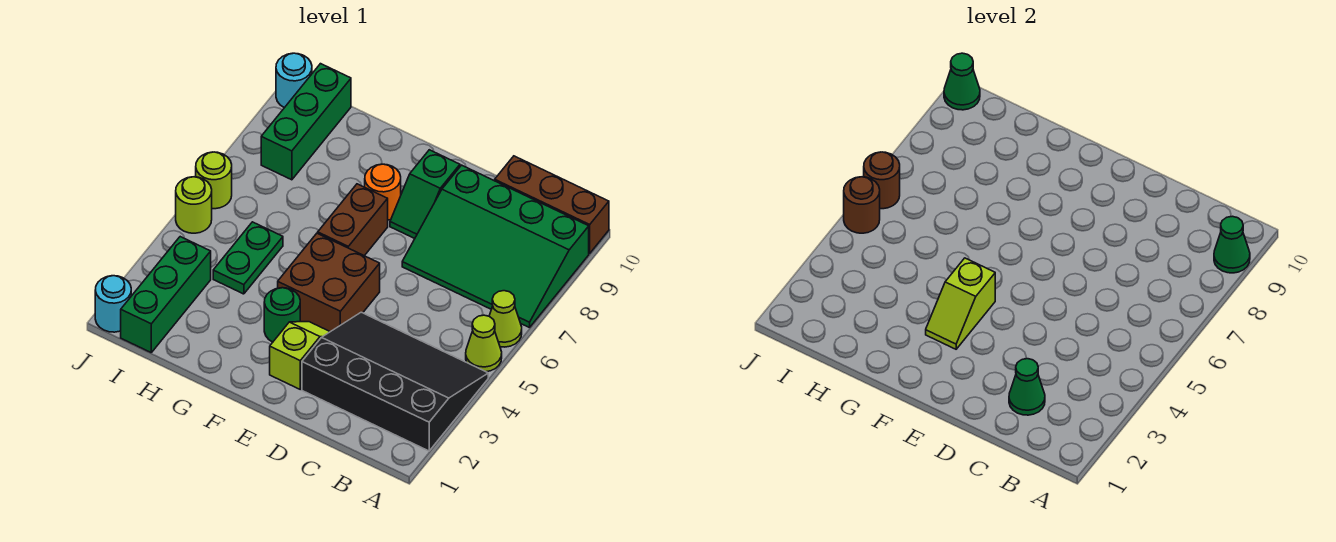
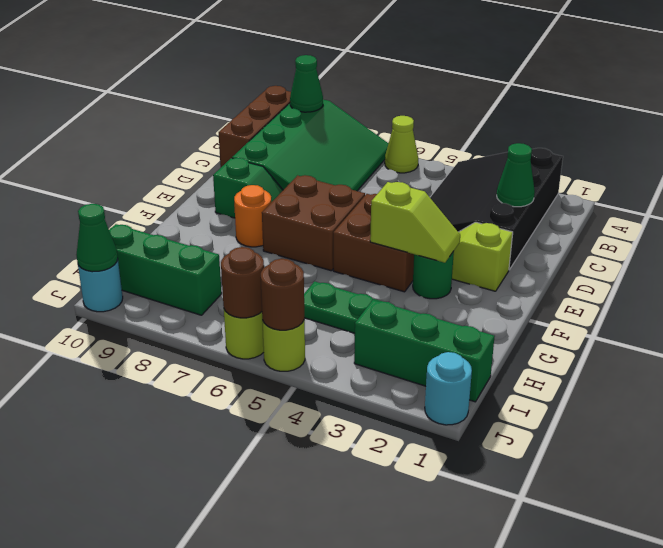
lime 1x1 cone [466,315,502,372] -> none
brown 1x2 brick [318,184,388,256] -> brown 2x2 brick [262,175,365,271]

